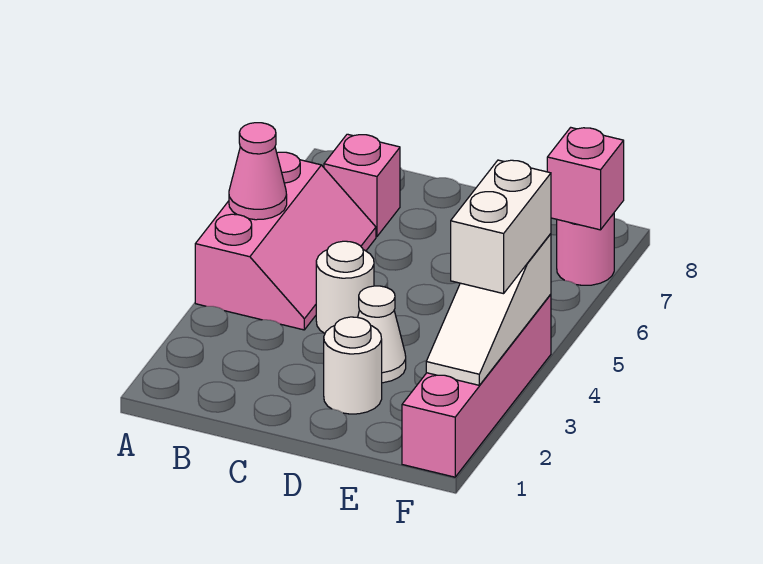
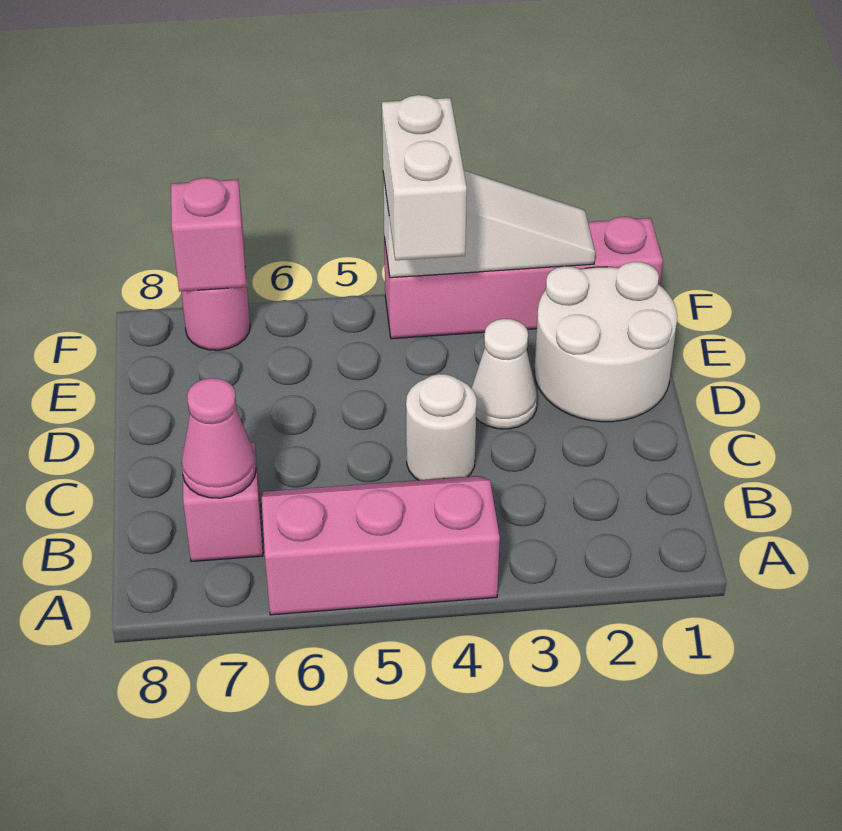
pink 1x1 cone [229,123,287,220] -> pink 1x1 cone moved to [181,378,256,498]
white 1x1 round brick [324,317,382,414] -> white 2x2 round brick [534,262,677,422]
white 1x2 brick [451,160,551,294] -> white 1x2 brick turned to [382,95,467,260]

